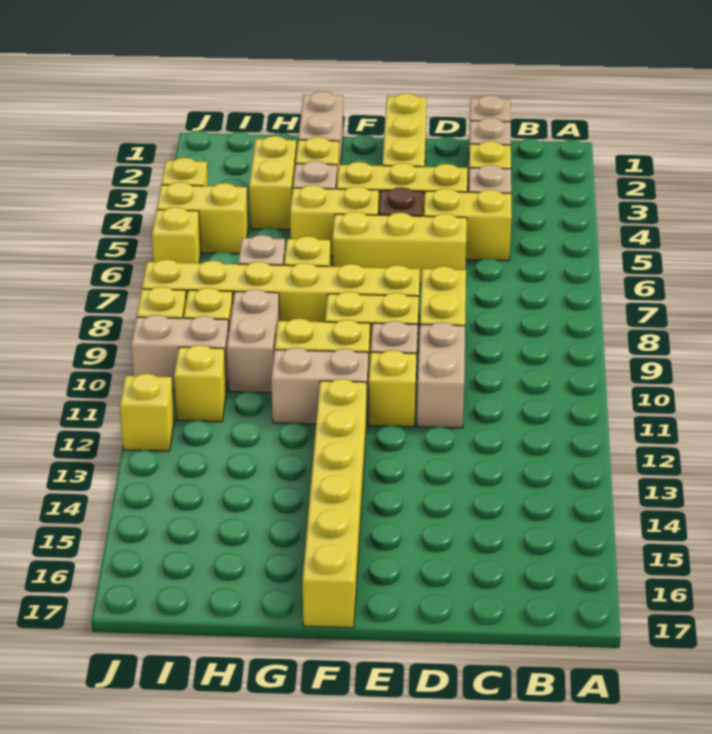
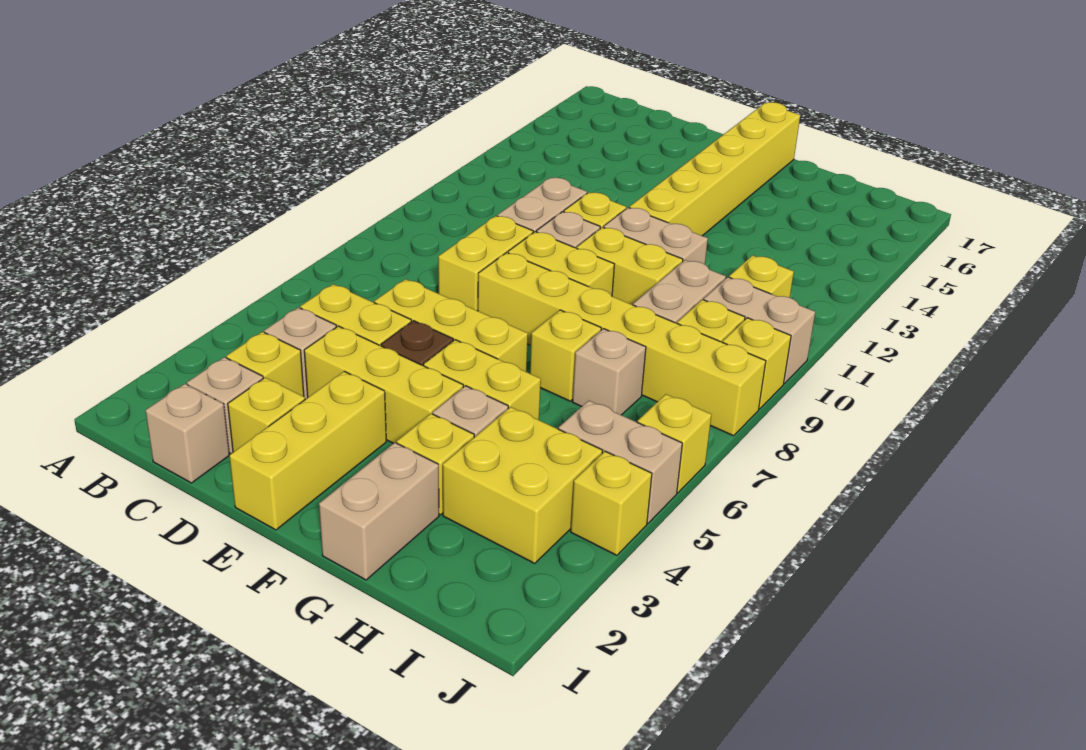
yellow 1x2 brick [249,136,296,230] -> yellow 2x2 brick [443,407,603,563]
yellow 1x2 brick [157,182,248,254] -> tan 1x2 brick [558,401,682,523]
yellow 1x1 brick [120,374,174,451] -> yellow 1x1 brick moved to [228,378,305,452]

